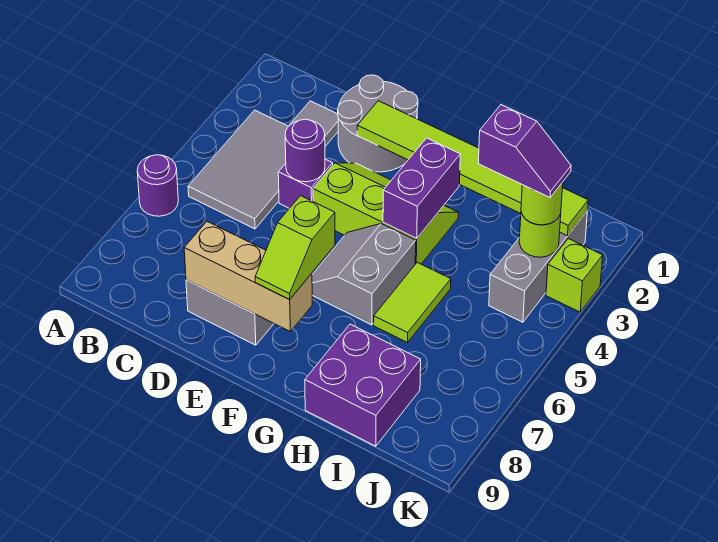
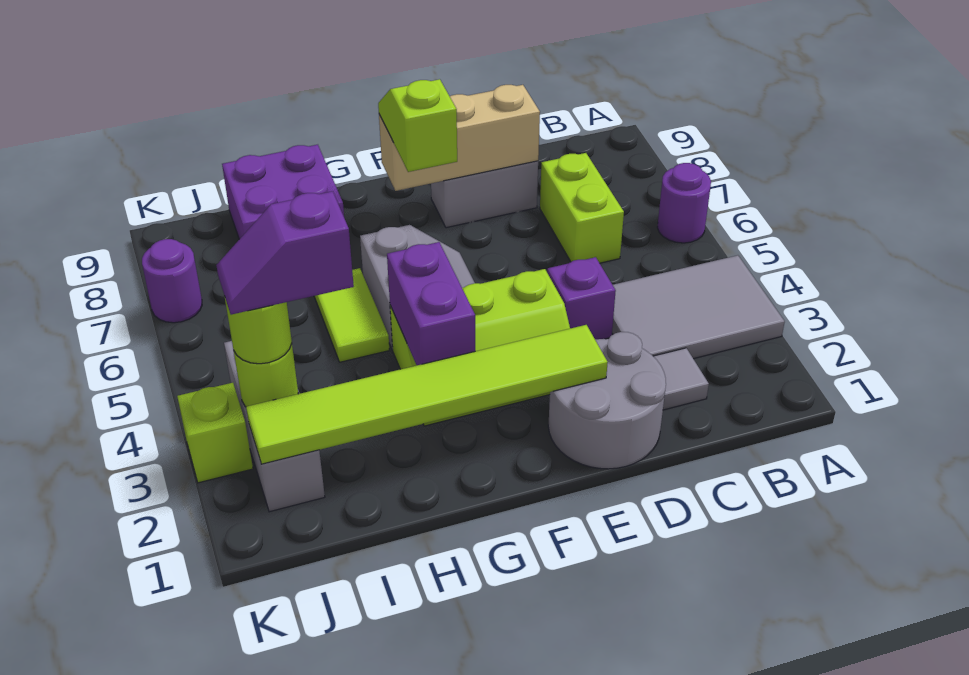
grey 2x3 tile [188,110,289,229] -> grey 2x3 tile turned to [612,255,785,359]
none -> lime 1x2 brick [540,153,624,263]
purple 1x1 round brick [285,119,325,182] -> purple 1x1 round brick moved to [142,239,202,323]

